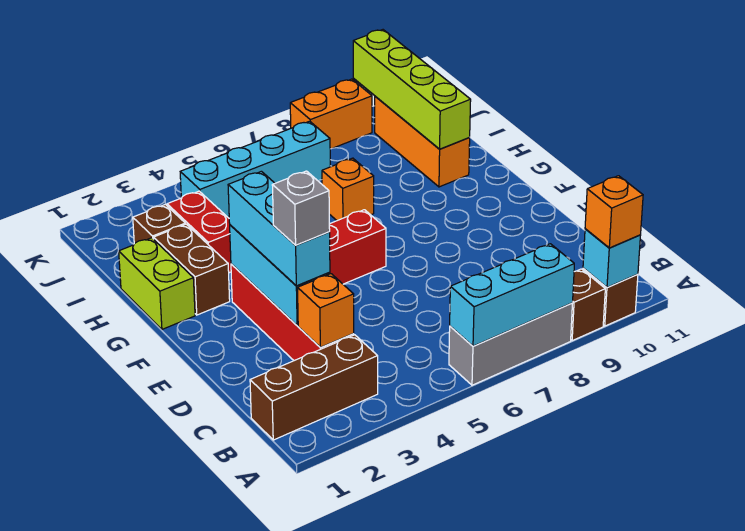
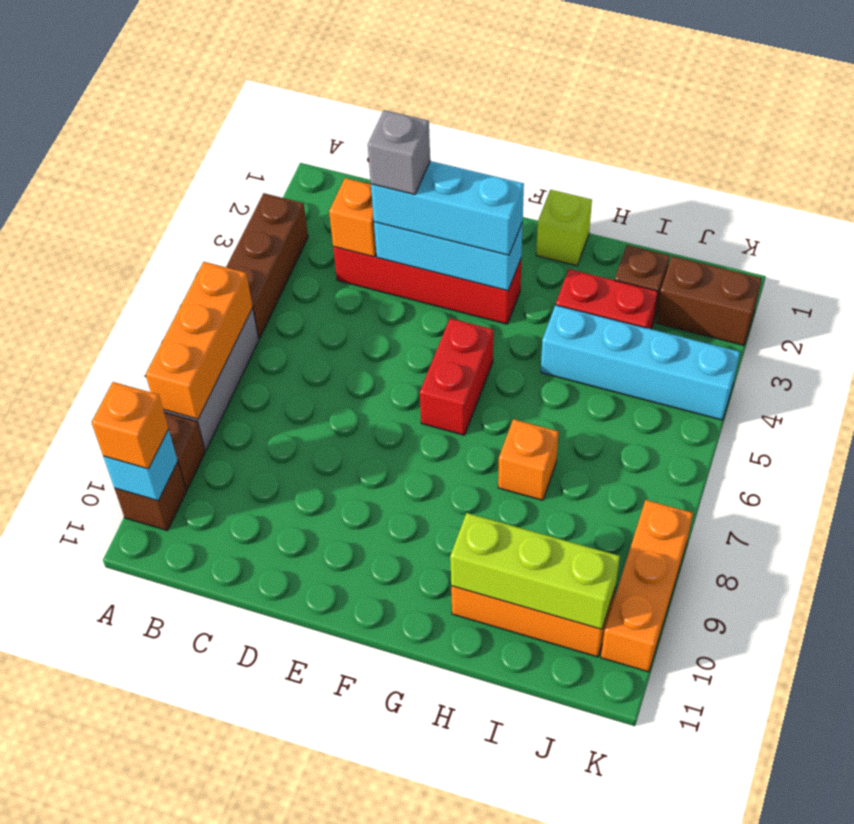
cyan 1x3 brick [450,244,574,346] -> orange 1x3 brick [146,262,253,419]
brown 1x3 brick [250,335,378,440] -> brown 1x3 brick moved to [226,193,308,339]
lime 1x2 brick [119,238,195,329] -> lime 1x1 brick [536,190,592,266]
brown 1x2 brick [154,224,230,315] -> brown 1x2 brick moved to [656,256,762,345]
lime 1x4 brick [353,30,471,149] -> lime 1x3 brick [450,513,620,629]
cyan 1x4 brick [180,121,330,217] -> cyan 1x4 brick turned to [541,305,740,420]
orange 1x2 brick [290,79,372,149] -> orange 1x3 brick [601,500,693,672]

